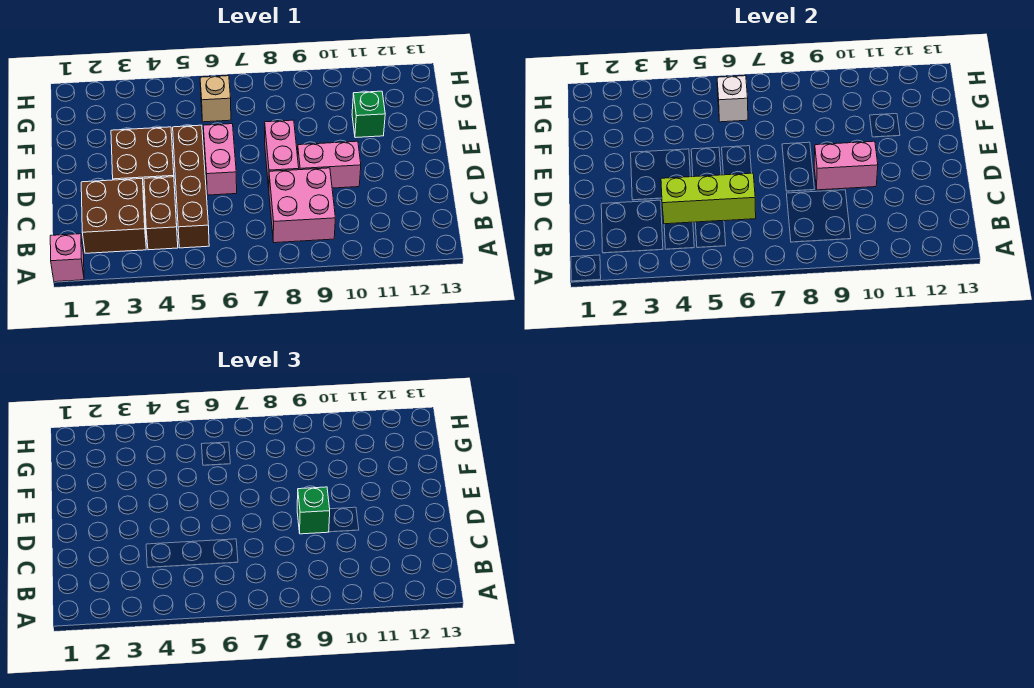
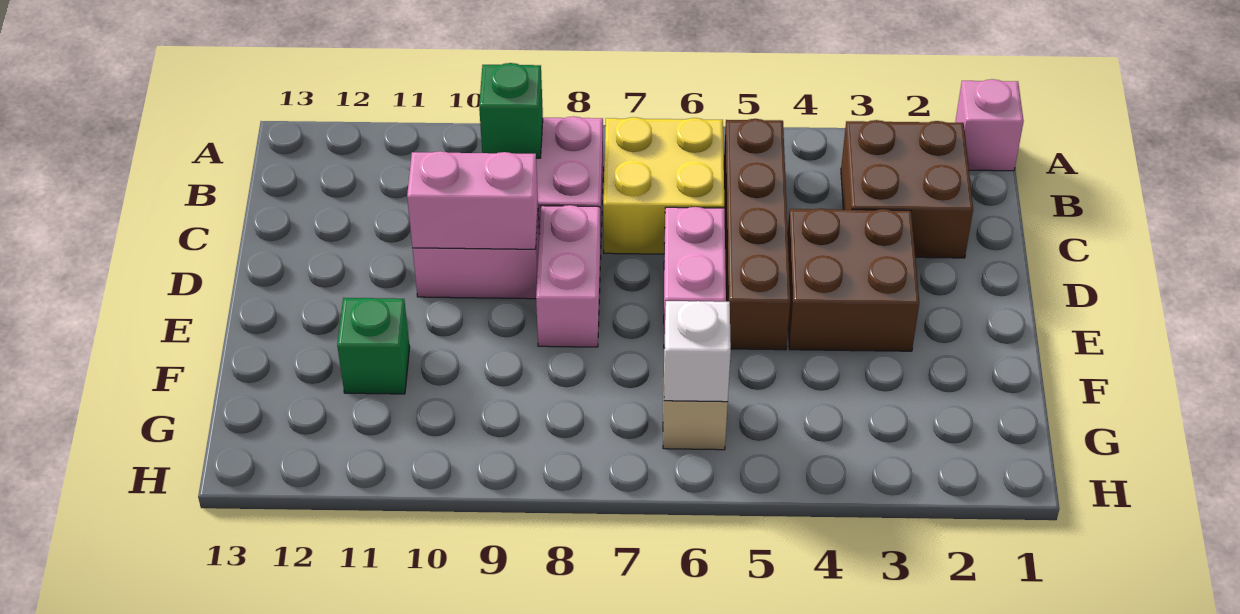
brown 1x2 brick [144,177,178,250] -> none
none -> yellow 2x2 brick [603,117,724,254]
lime 1x3 brick [661,173,756,224] -> none
green 1x1 brick [297,487,330,534] -> green 1x1 brick moved to [479,63,543,158]

